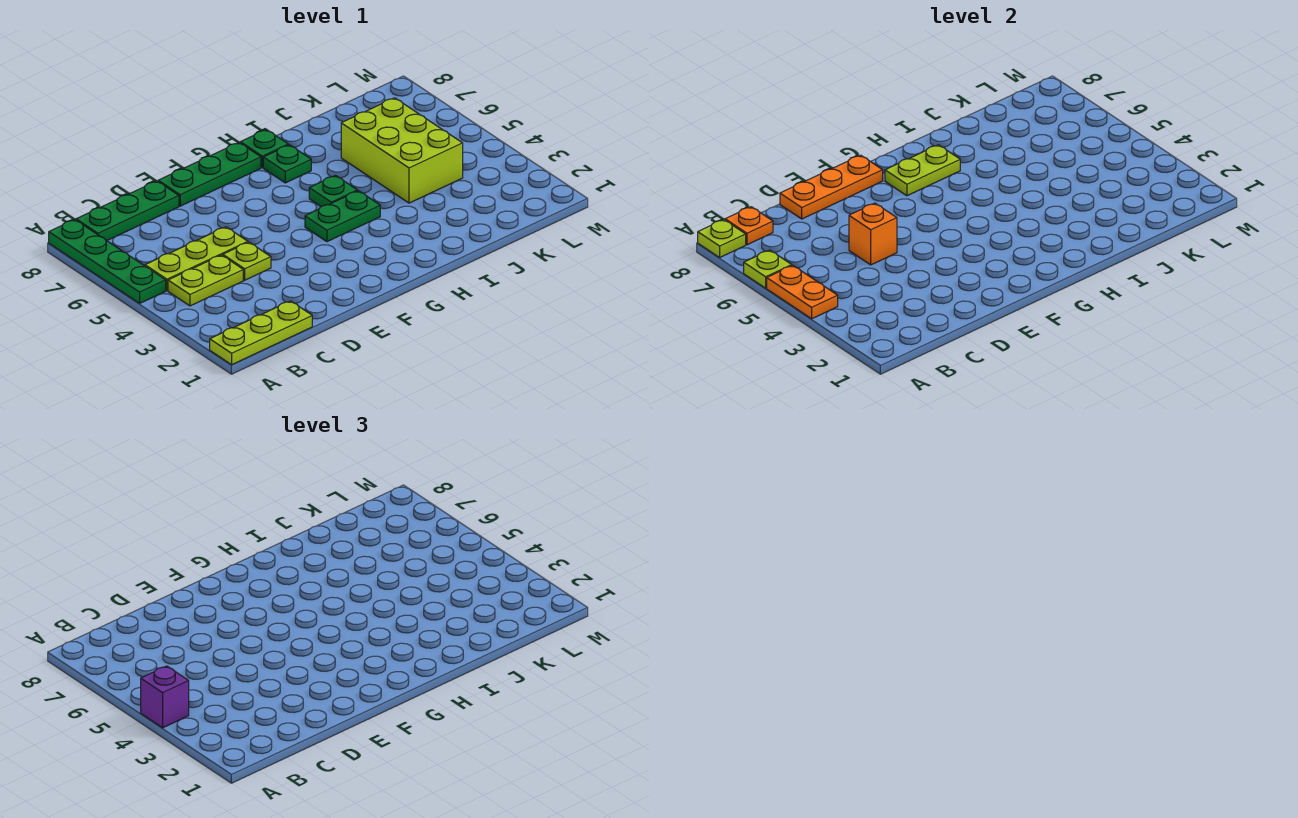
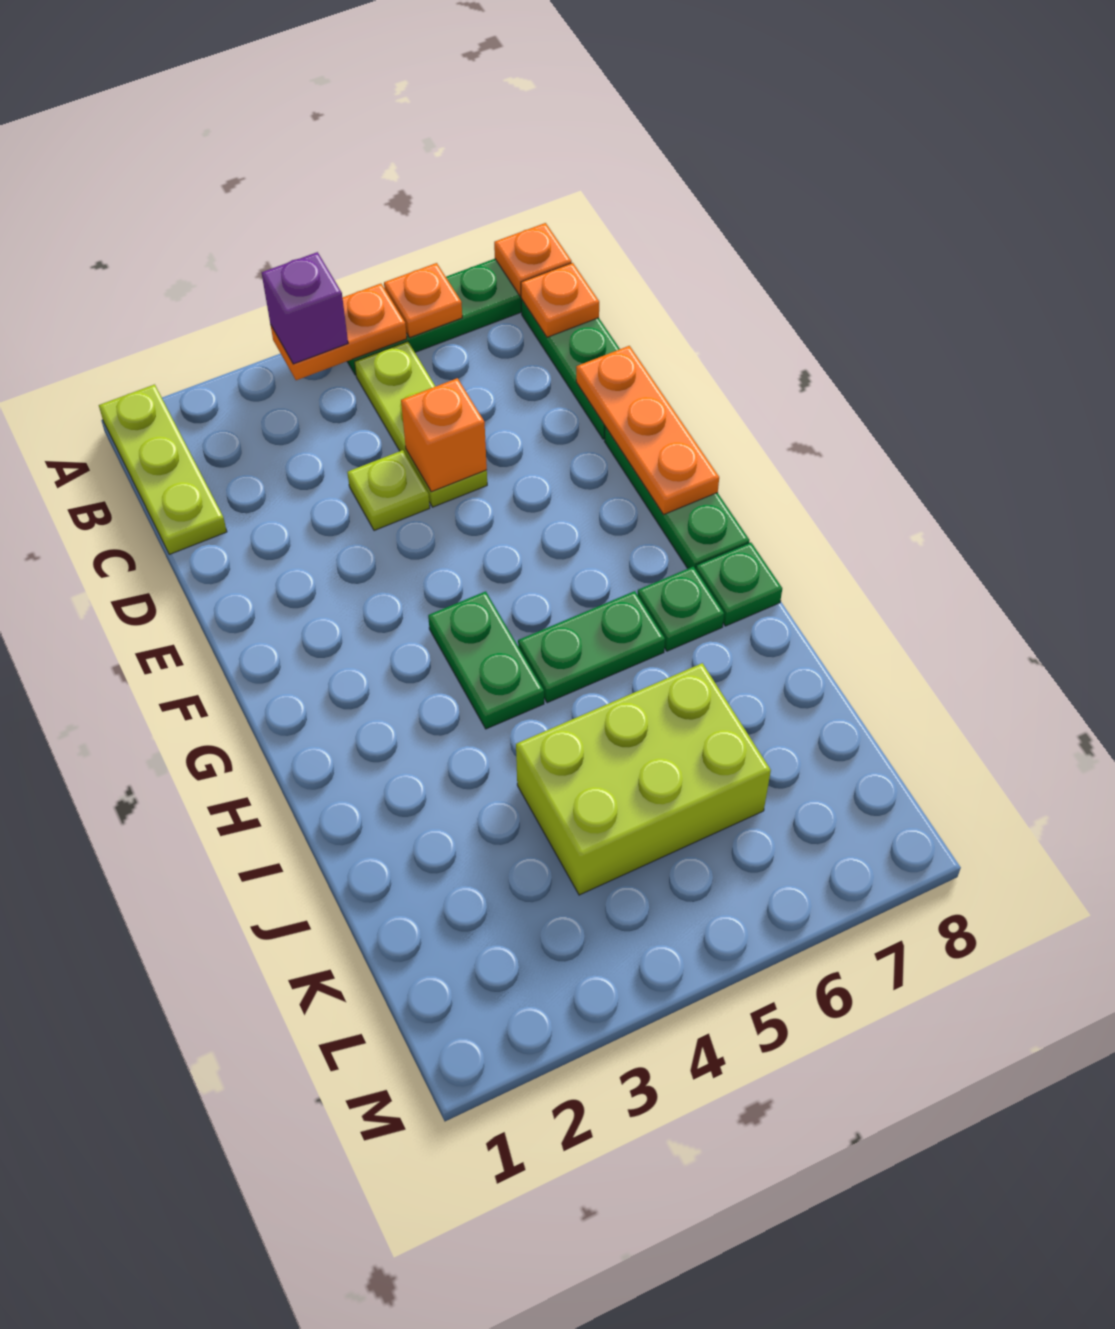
lime 1x1 plate [744,250,792,288] -> orange 1x1 plate [384,263,462,338]
lime 1x1 plate [698,220,746,257] -> orange 1x1 plate [494,223,572,296]
lime 1x2 plate [168,255,243,306] -> none
lime 1x2 plate [885,145,960,196] -> none
green 1x1 plate [309,176,357,207] -> green 1x2 plate [518,591,665,703]

